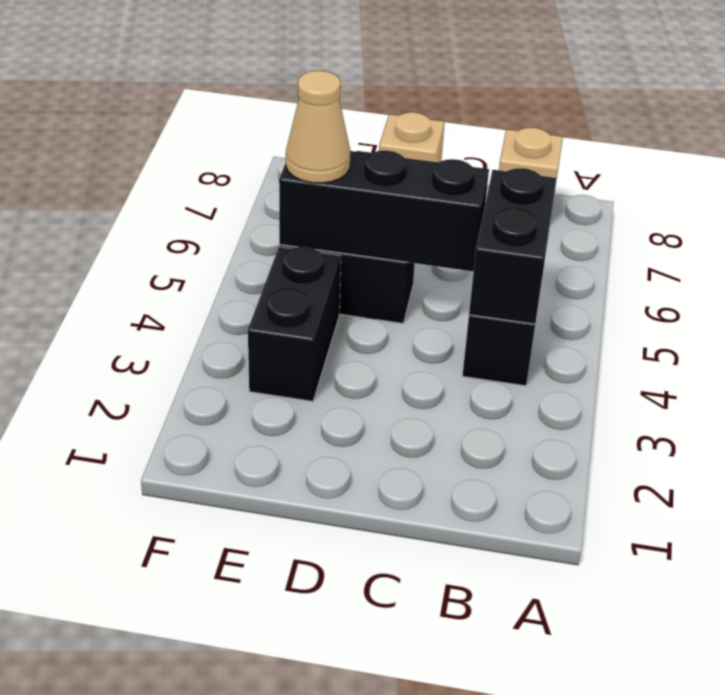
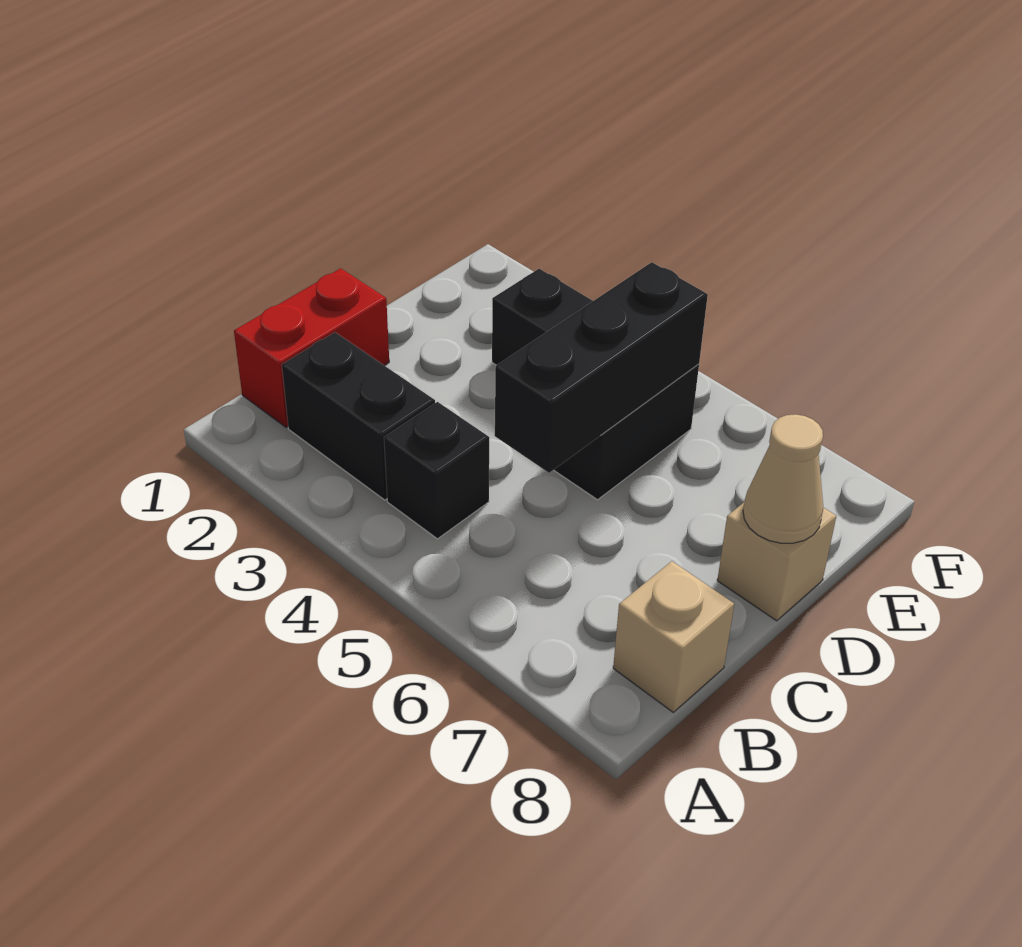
none -> red 1x2 brick [234,268,389,427]
black 1x2 brick [469,168,557,324] -> black 1x2 brick moved to [282,332,435,500]
tan 1x1 cone [286,71,351,183] -> tan 1x1 cone moved to [743,414,823,543]

